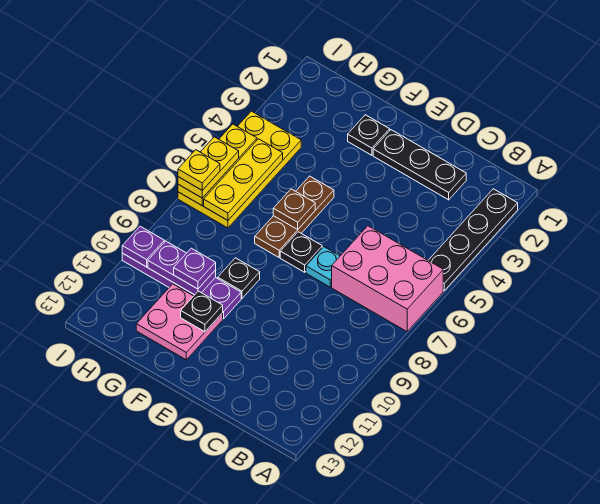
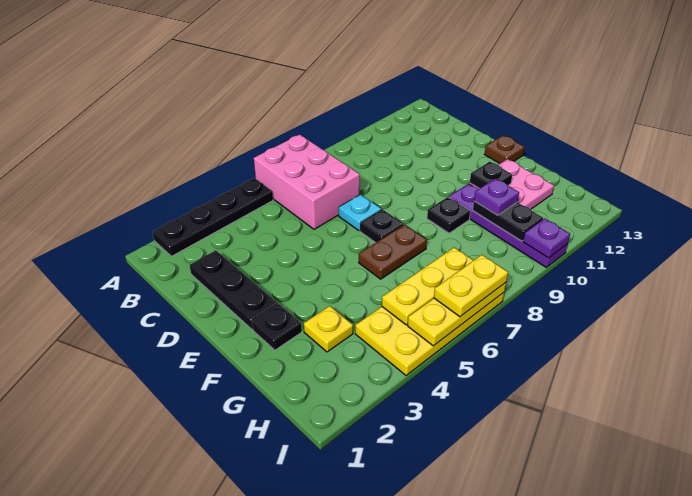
brown 1x3 plate [255,176,334,257] -> brown 1x2 plate [359,224,427,279]
brown 1x1 plate [273,189,315,229] -> brown 1x1 plate moved to [485,135,525,163]
purple 1x2 plate [148,241,216,295] -> black 1x2 plate [473,201,543,241]
yellow 1x1 plate [178,150,220,190] -> yellow 1x1 plate moved to [304,306,353,352]

